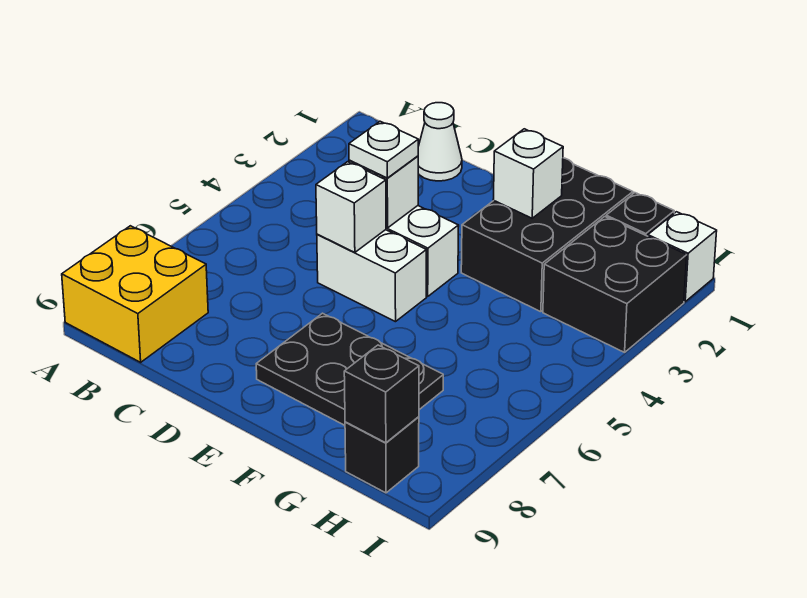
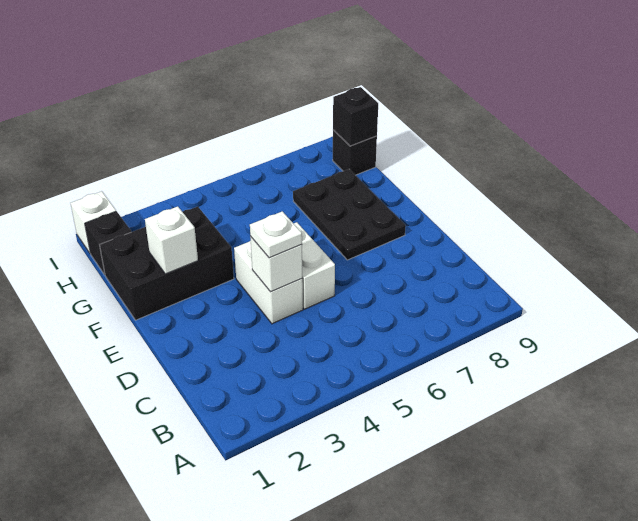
yellow 2x2 brick [62,226,208,362] -> none
white 1x1 cone [418,103,462,181] -> none
white 1x1 brick [316,162,386,252] -> none
black 2x2 brick [543,217,687,352] -> none

